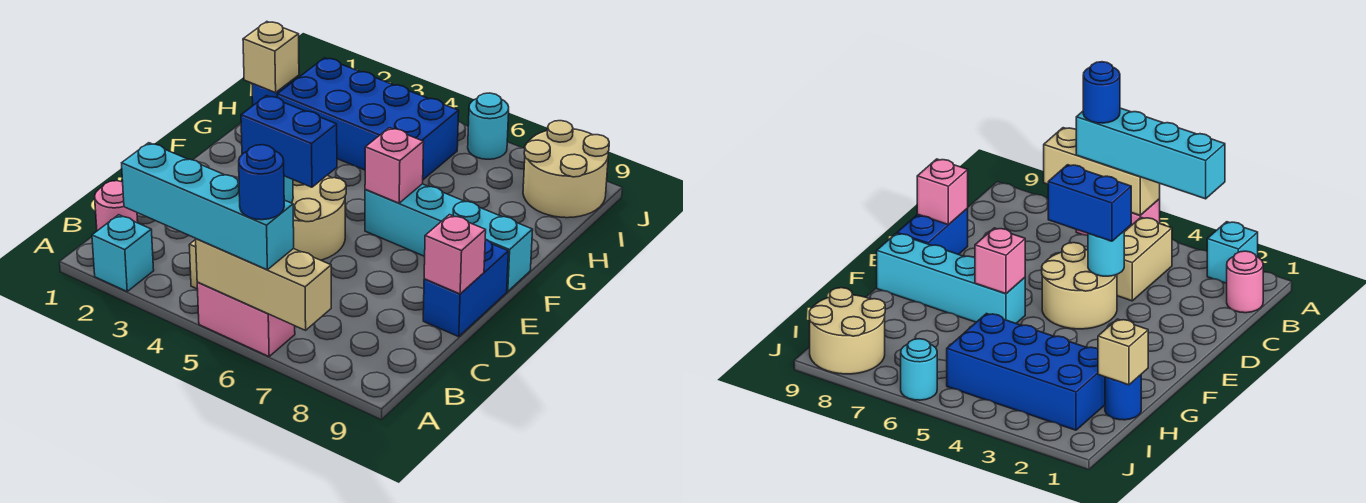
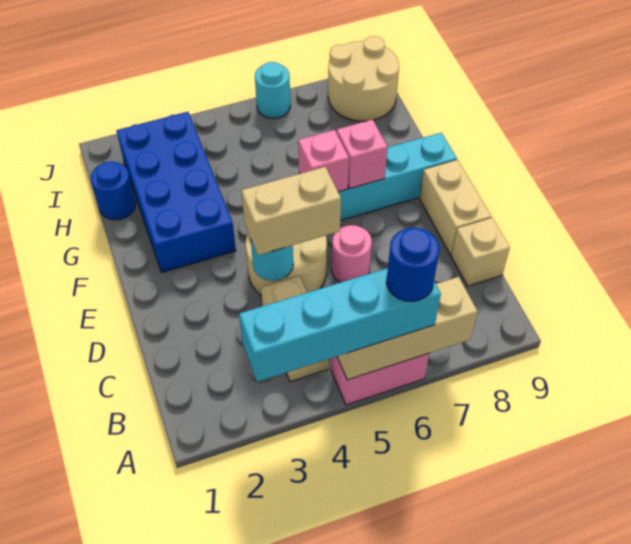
cyan 1x1 brick [92,215,154,291] -> none
pink 1x1 round brick [95,181,138,231] -> pink 1x1 round brick moved to [332,225,372,282]
blue 1x2 brick [241,96,337,187] -> tan 1x2 brick [241,167,341,255]
blue 1x2 brick [423,239,509,337] -> tan 1x2 brick [420,160,492,255]
pink 1x1 brick [424,215,486,294] -> pink 1x1 brick moved to [337,120,388,188]
tan 1x1 brick [243,22,299,93] -> tan 1x1 brick moved to [451,218,510,286]
blue 2x4 brick [277,58,459,180] -> blue 2x4 brick turned to [116,112,236,273]

